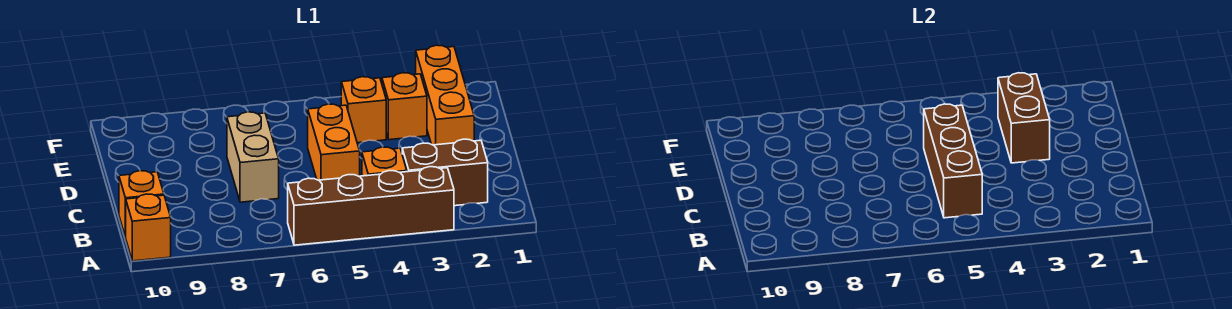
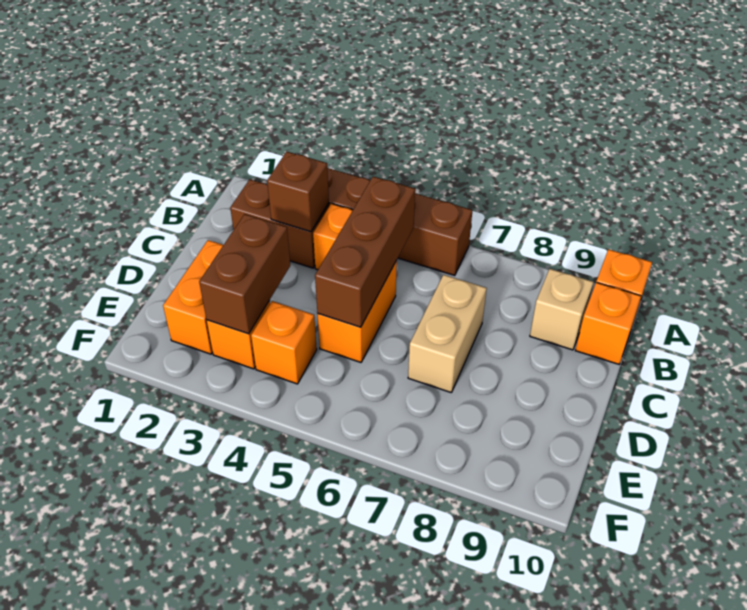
none -> brown 1x1 brick [267,152,329,232]
none -> tan 1x1 brick [530,269,594,350]
orange 1x3 brick [416,45,474,145] -> orange 1x2 brick [163,240,223,354]

